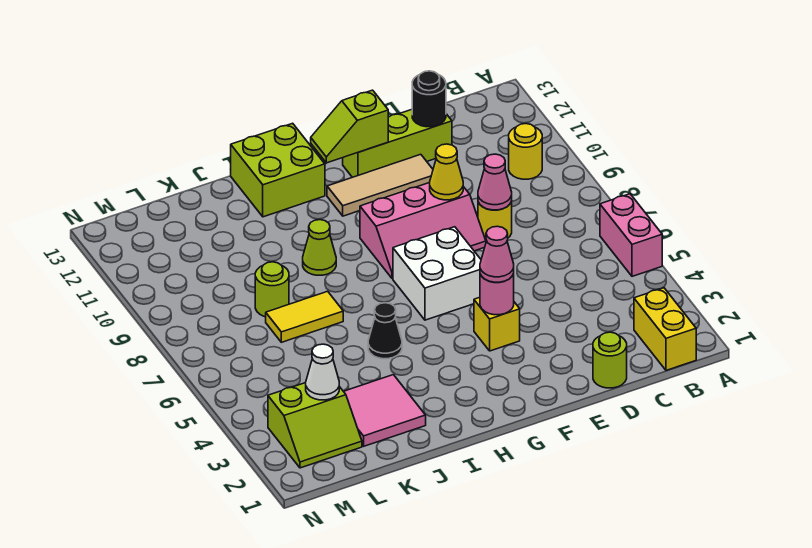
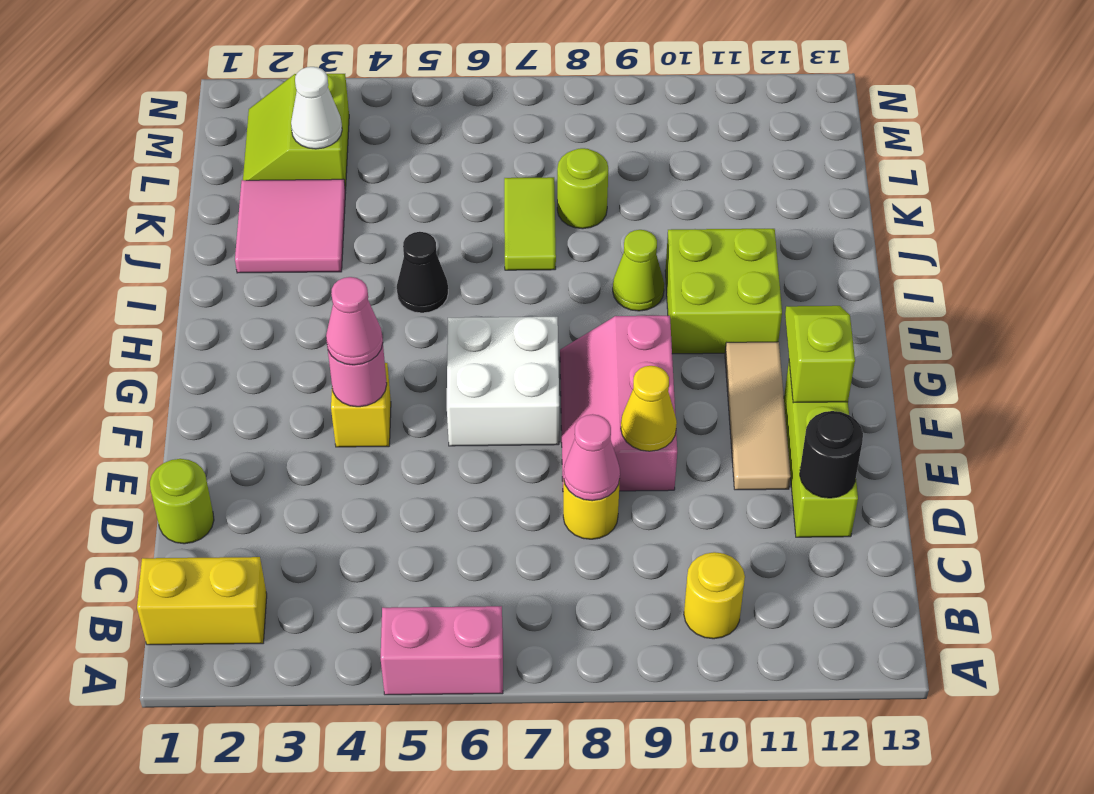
lime 2x2 brick [231,123,325,217] -> lime 2x2 brick moved to [665,229,782,354]
yellow 1x2 tile [266,291,343,342] -> lime 1x2 tile [504,177,556,270]

